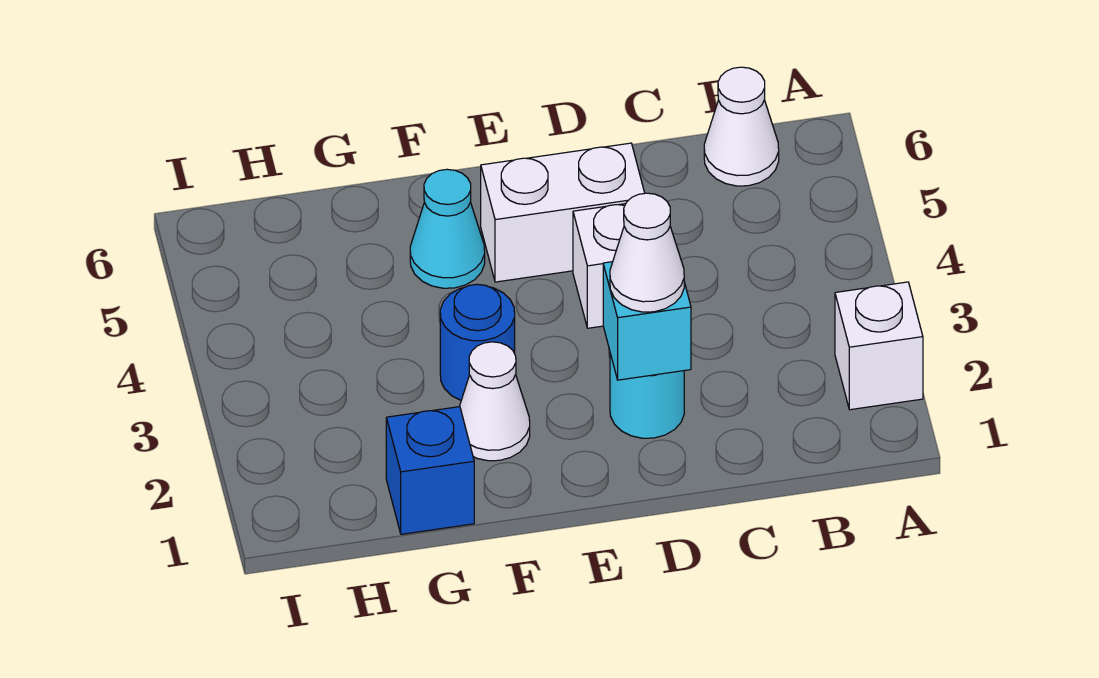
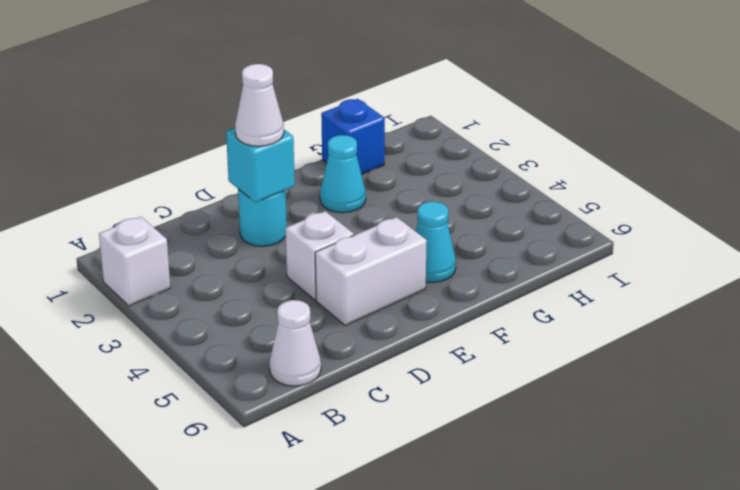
white 1x1 cone [459,342,530,461] -> cyan 1x1 cone [320,135,366,213]
blue 1x1 round brick [440,284,515,400] -> none

